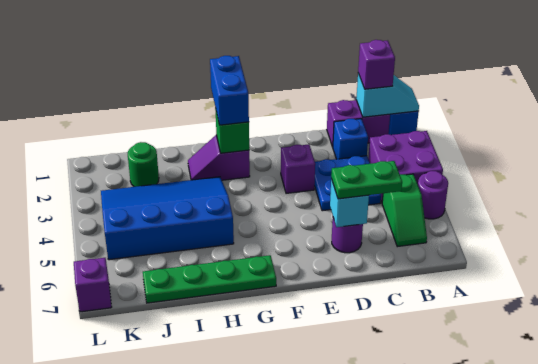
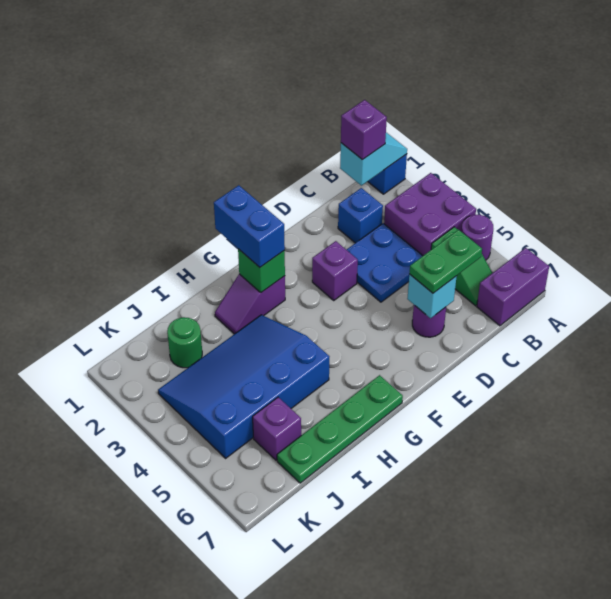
purple 1x2 brick [327,100,390,147] -> purple 1x2 brick moved to [477,248,549,326]
purple 1x1 brick [74,258,111,312] -> purple 1x1 brick moved to [253,397,301,460]

